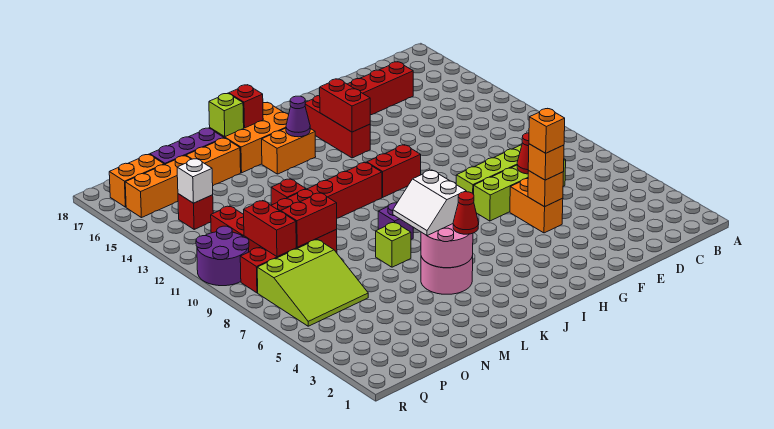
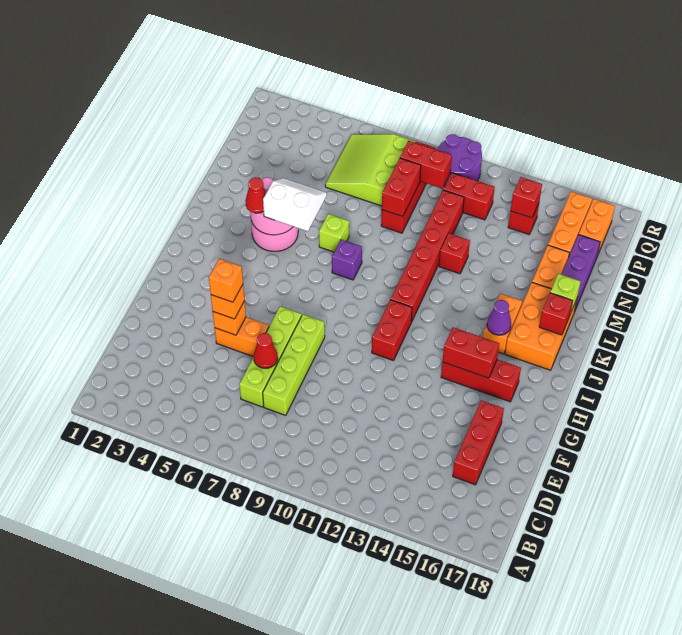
white 1x1 brick [177,159,213,203] -> red 1x1 brick [511,177,542,218]

